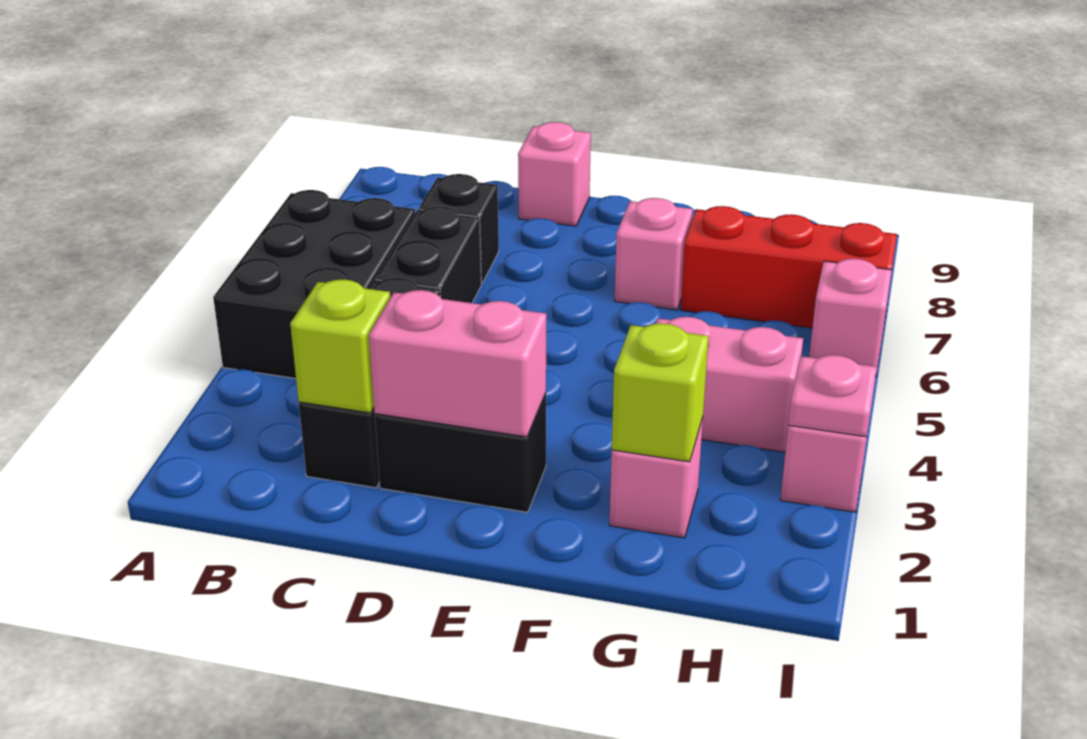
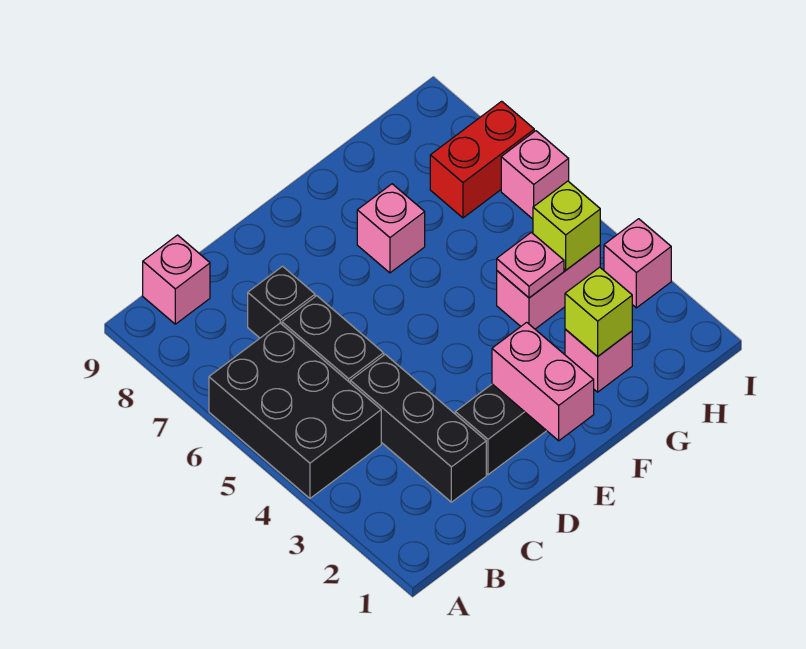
lime 1x1 brick [290,279,390,413] -> lime 1x1 brick moved to [533,181,600,270]
pink 1x2 brick [369,290,546,437] -> pink 1x2 brick turned to [492,322,594,441]
pink 1x1 brick [518,122,591,226] -> pink 1x1 brick moved to [143,235,210,324]
red 1x3 brick [681,206,897,328] -> red 1x2 brick [430,101,534,218]
pink 1x1 plate [788,355,877,437] -> pink 1x1 plate moved to [497,232,564,298]

